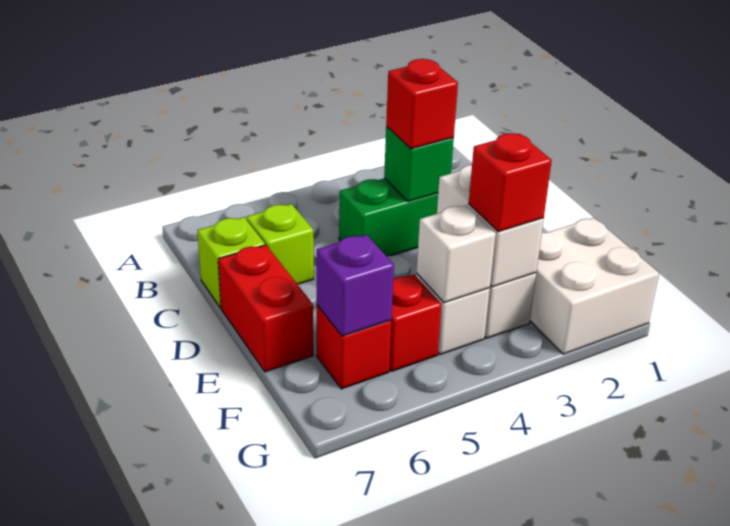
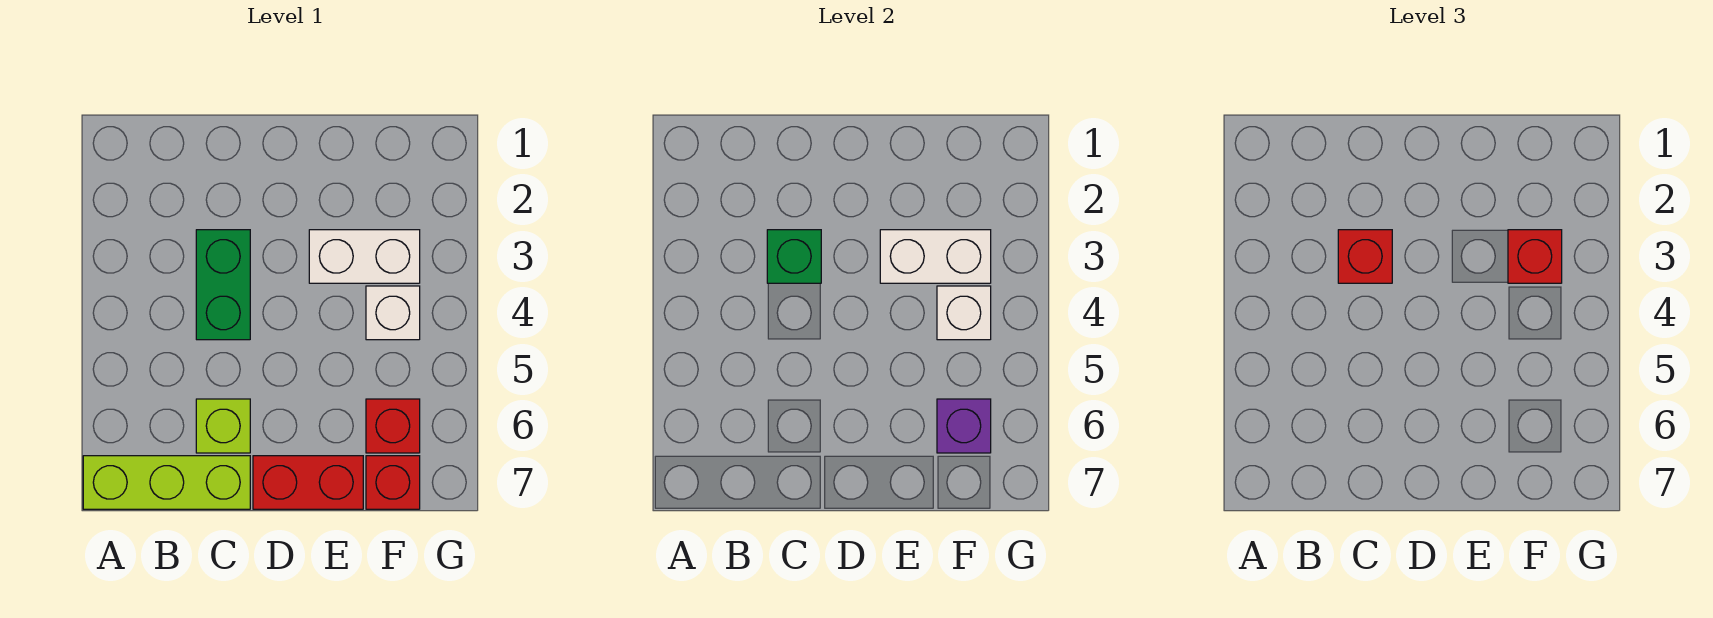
lime 1x1 brick [197,217,265,308] -> lime 1x3 brick [83,456,250,509]
white 2x2 brick [530,218,659,354] -> none
red 1x1 brick [389,275,442,371] -> red 1x1 brick moved to [366,456,420,509]

